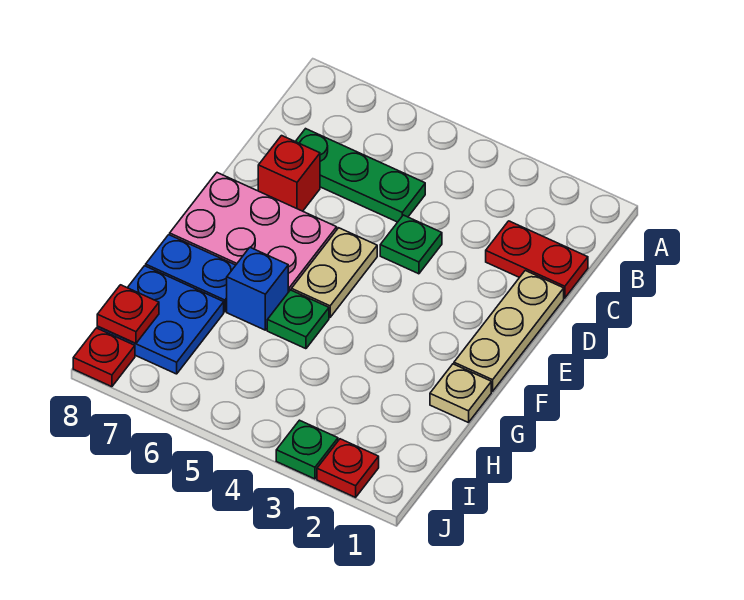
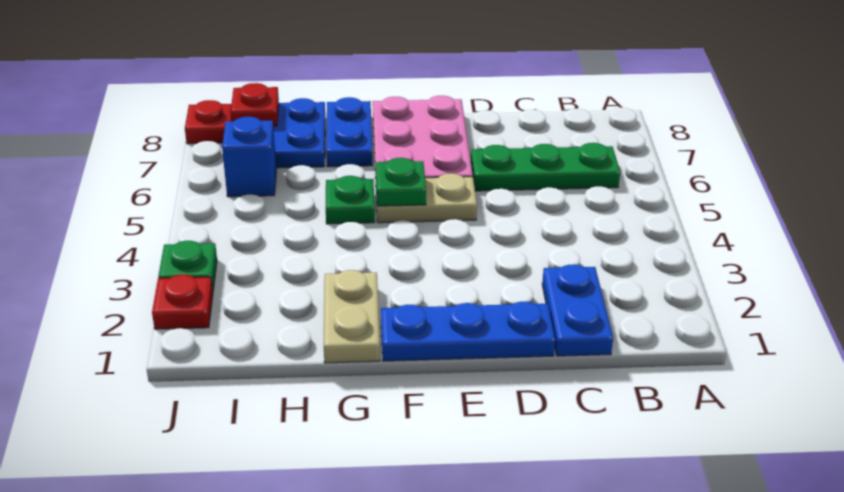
red 1x2 plate [486,221,588,298] -> blue 1x2 plate [542,264,613,356]
green 1x3 plate [295,129,425,222] -> green 1x3 plate turned to [471,143,620,191]
tan 1x3 plate [454,271,564,391] -> blue 1x3 plate [381,302,555,361]
green 1x1 plate [380,215,442,274] -> green 1x1 plate moved to [376,158,426,206]
red 1x1 brick [258,136,320,211] -> none
tan 1x1 plate [430,364,491,423] -> tan 1x2 plate [324,270,380,363]
blue 1x1 brick [227,247,288,330] -> blue 1x1 brick moved to [222,117,276,197]

